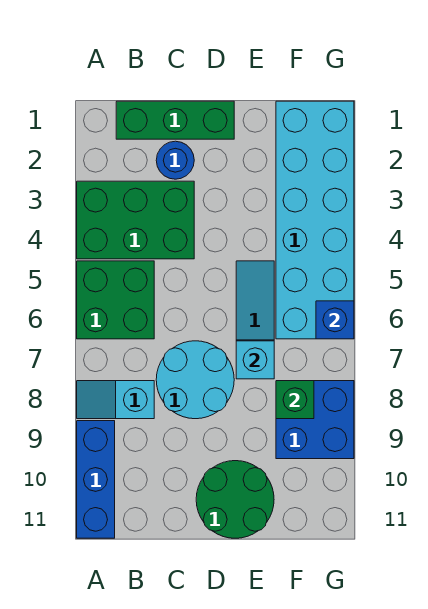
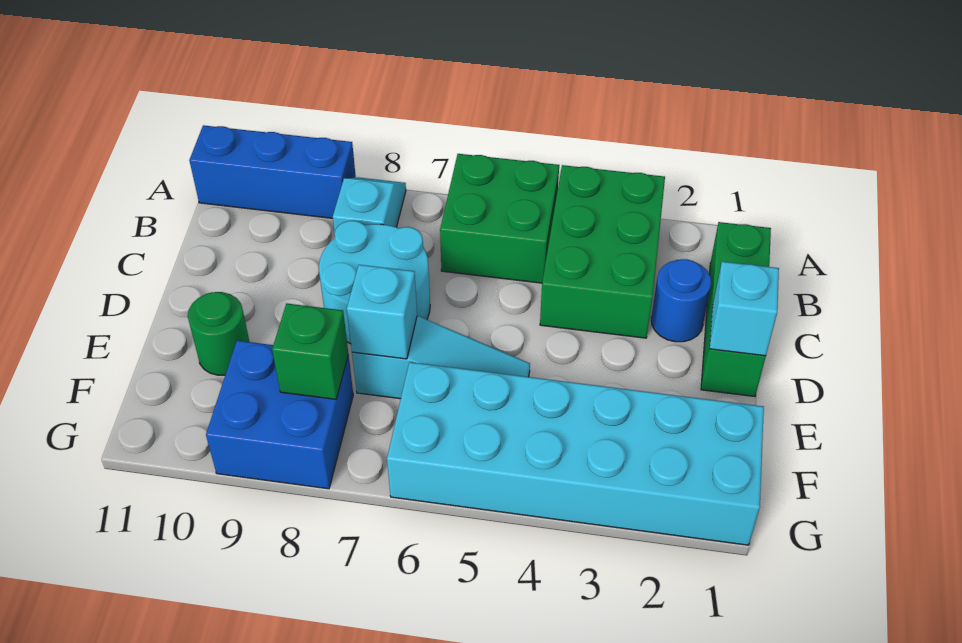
none -> cyan 1x1 brick [710,262,779,356]
green 2x2 round brick [196,461,274,538] -> green 1x1 round brick [188,292,249,375]
blue 1x1 brick [316,301,354,339] -> none

